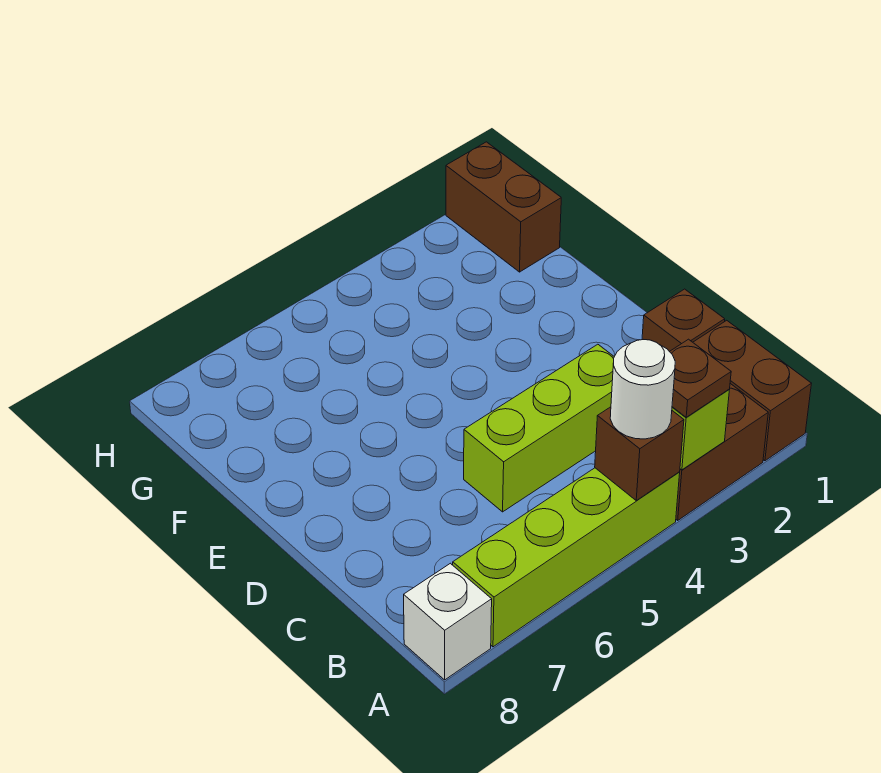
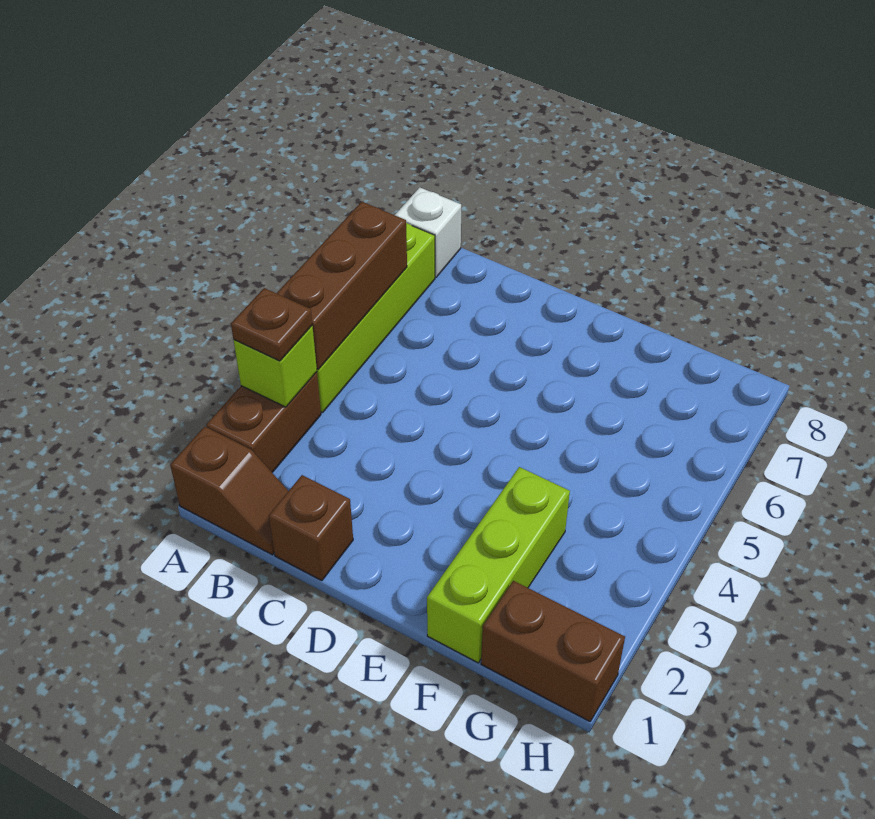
brown 1x2 brick [693,320,811,461] -> brown 1x2 slope [170,426,288,555]
brown 1x1 brick [595,407,684,500] -> brown 1x3 brick [277,202,407,369]
white 1x1 round brick [610,340,675,439] -> none
lime 1x3 brick [464,344,614,512] -> lime 1x3 brick moved to [427,467,570,663]

